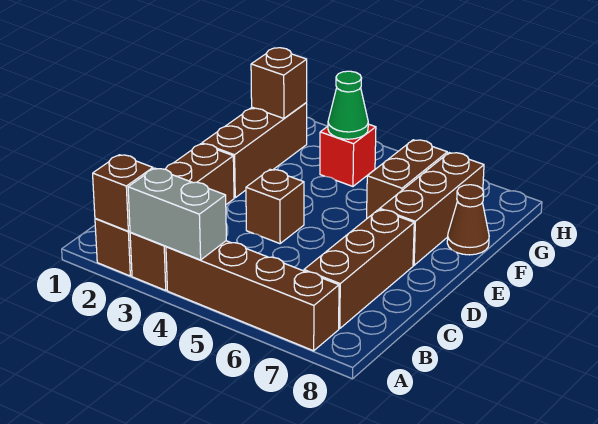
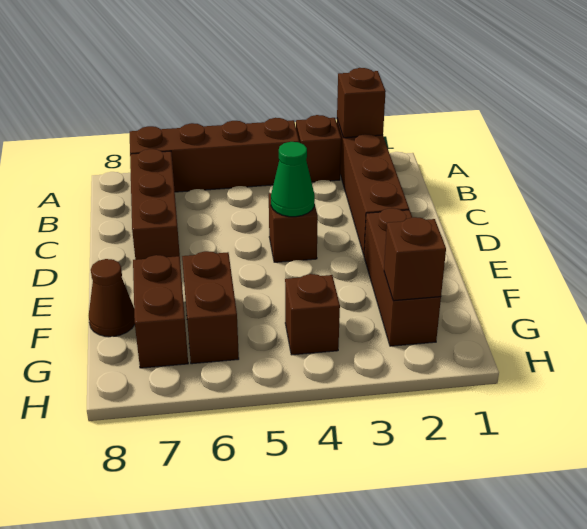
grey 1x2 brick [128,168,226,260] -> none
brown 1x3 brick [380,153,484,265] -> brown 1x2 brick [133,255,188,368]
red 1x1 brick [320,124,376,186] -> brown 1x1 brick [285,274,340,355]
green 1x1 cone [328,71,368,139] -> green 1x1 cone moved to [271,142,315,217]

